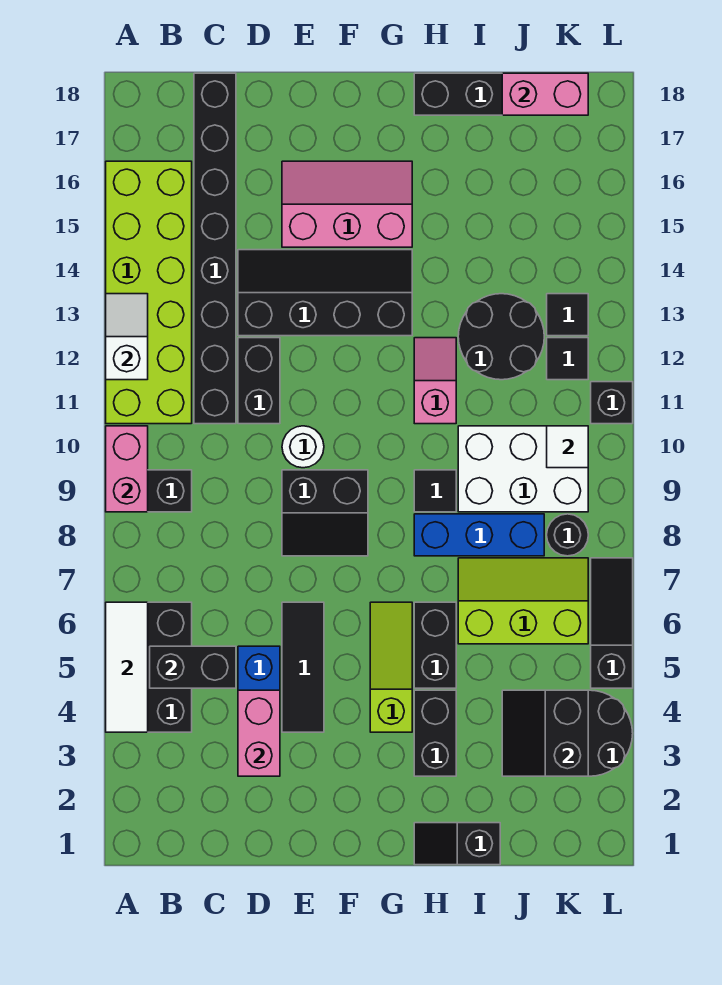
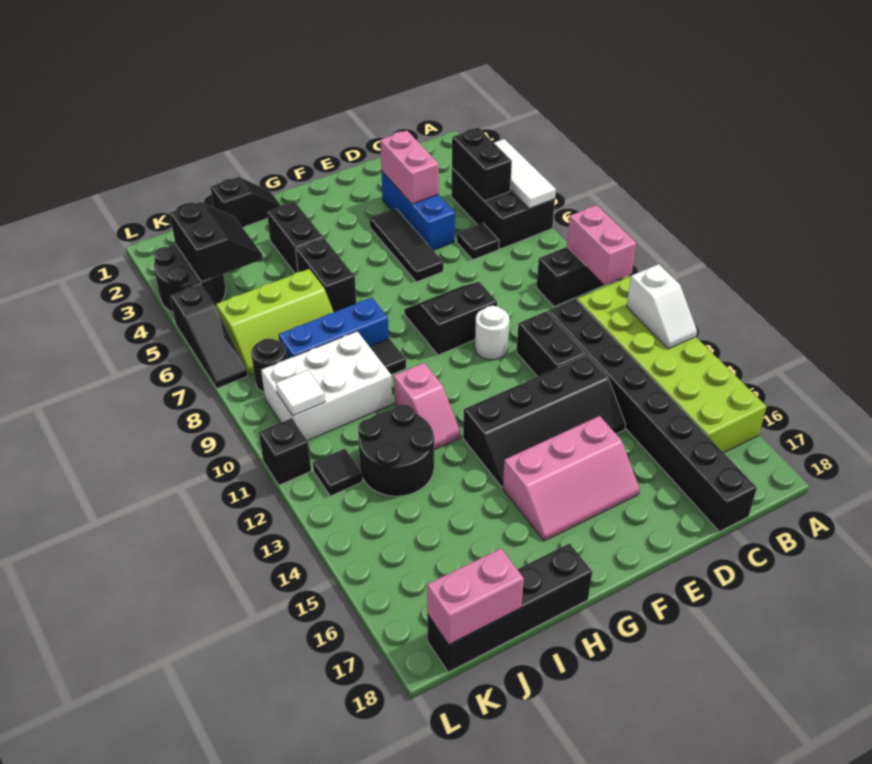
black 1x2 brick [150,646,236,688] -> black 1x2 brick turned to [452,128,512,201]
lime 1x3 slope [370,602,412,732] -> none
black 1x1 tile [547,294,588,336] -> black 1x1 tile moved to [457,223,499,260]

